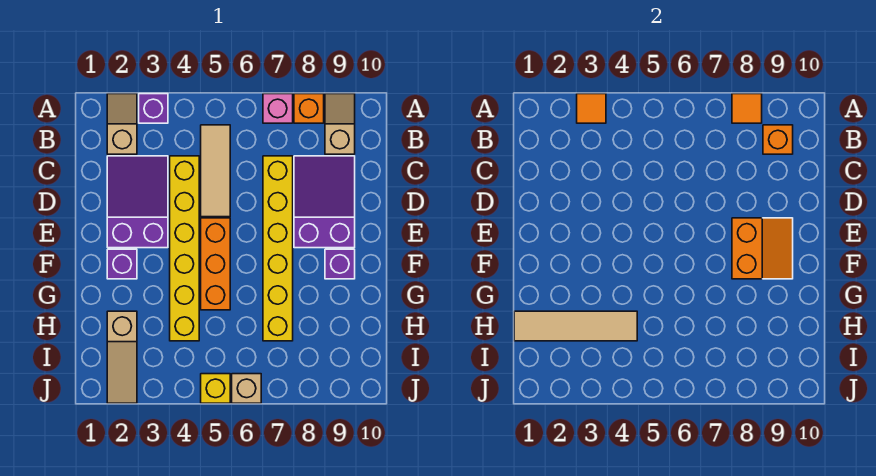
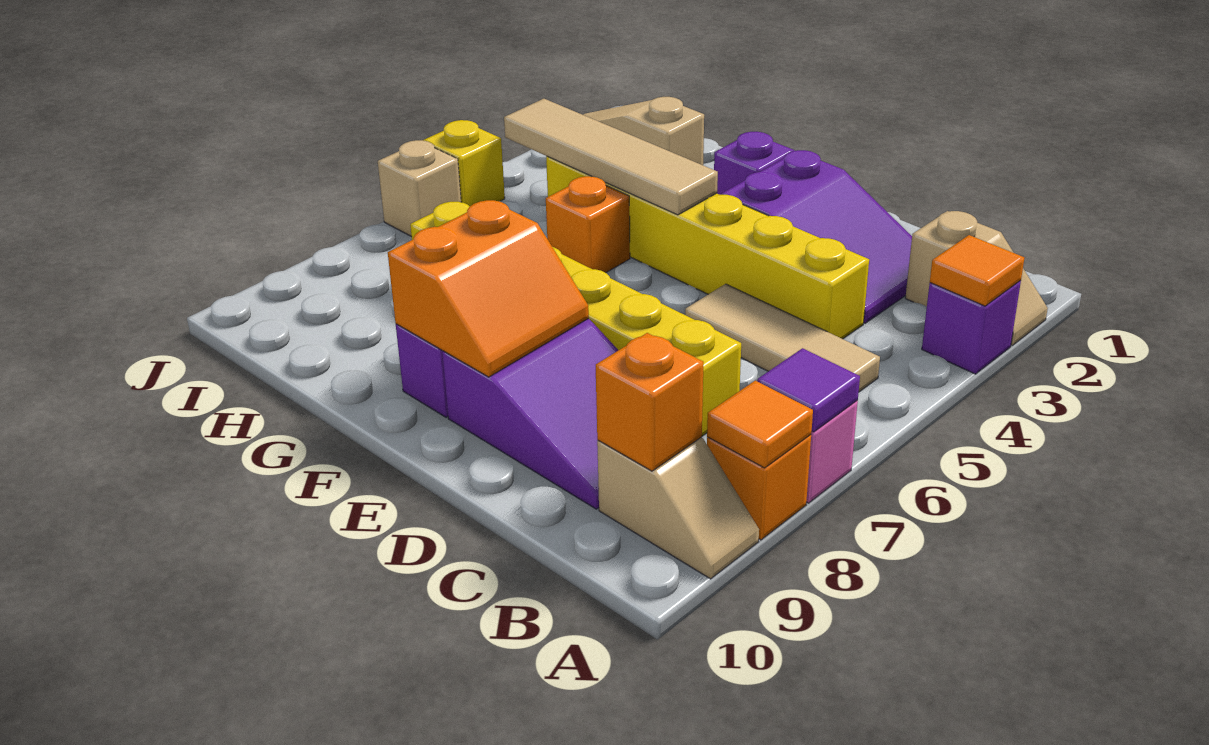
none -> purple 1x1 tile [757,348,860,432]
orange 1x3 brick [201,218,230,310] -> orange 1x1 brick [546,176,630,273]
orange 2x2 slope [732,218,793,279] -> orange 2x2 slope turned to [388,200,589,377]
tan 1x4 tile [514,311,637,341] -> tan 1x4 tile turned to [504,99,718,215]

